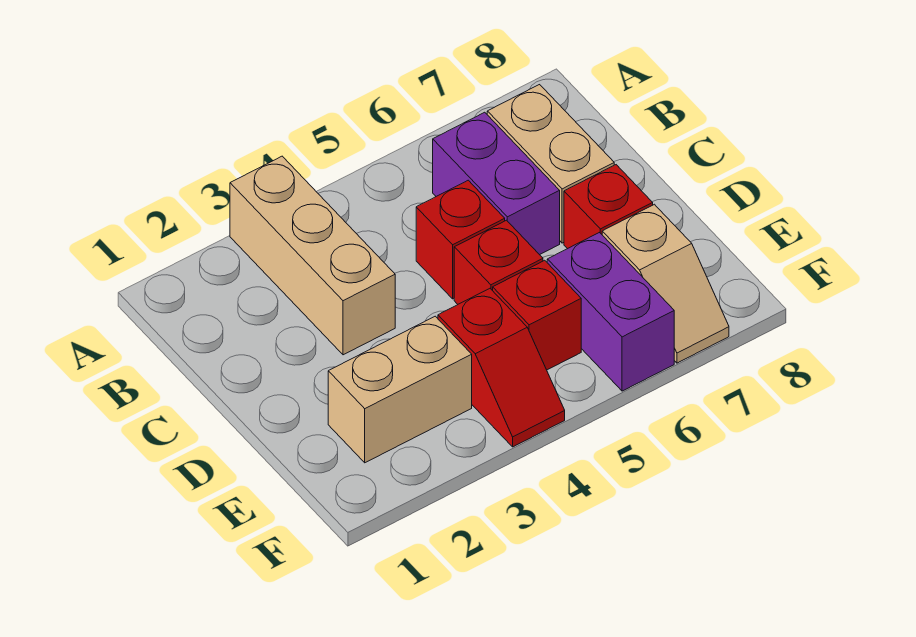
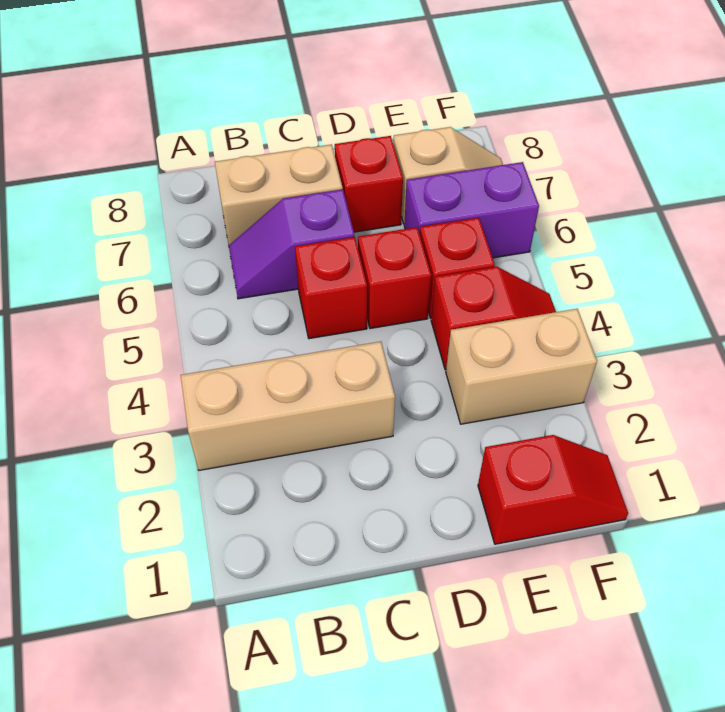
purple 1x2 brick [433,112,560,255] -> purple 1x2 slope [229,189,354,299]
none -> red 1x2 slope [478,435,628,544]
tan 1x2 brick [328,316,472,463] -> tan 1x2 brick turned to [446,309,597,424]

